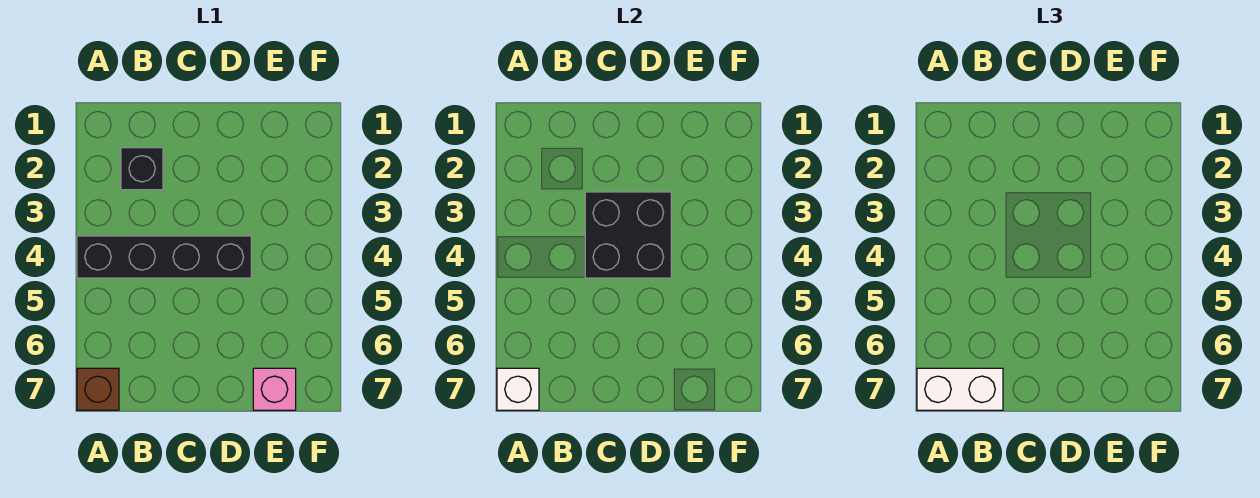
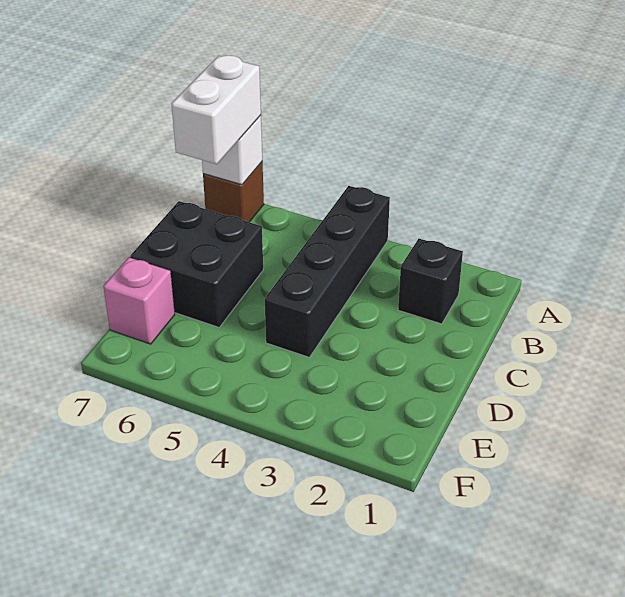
black 2x2 brick [585,192,671,278] -> black 2x2 brick moved to [130,201,263,327]

